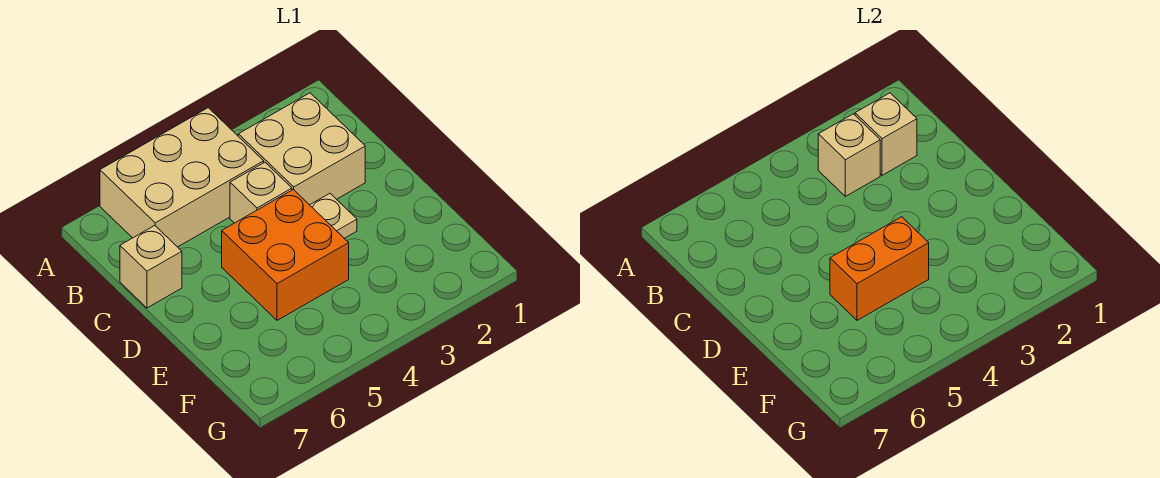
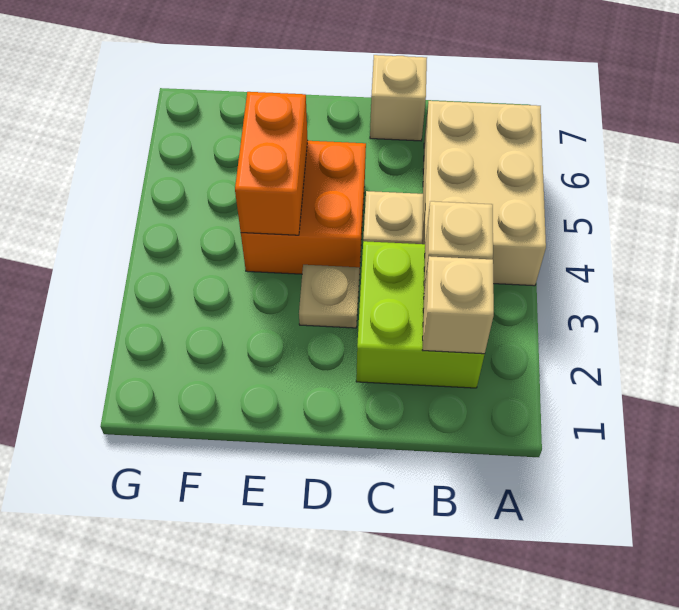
tan 2x2 brick [238,93,365,205] -> lime 2x2 brick [356,241,485,388]

